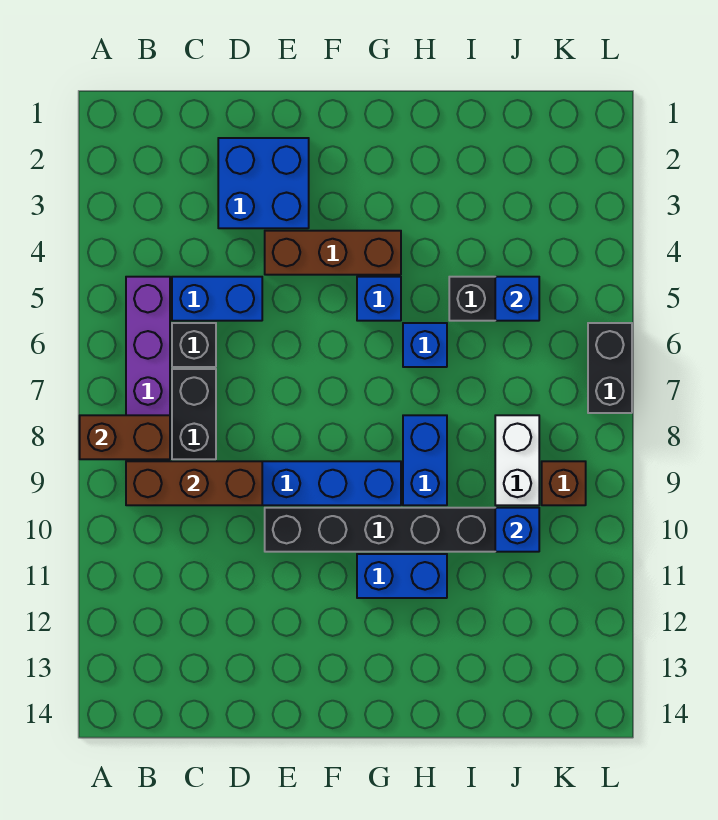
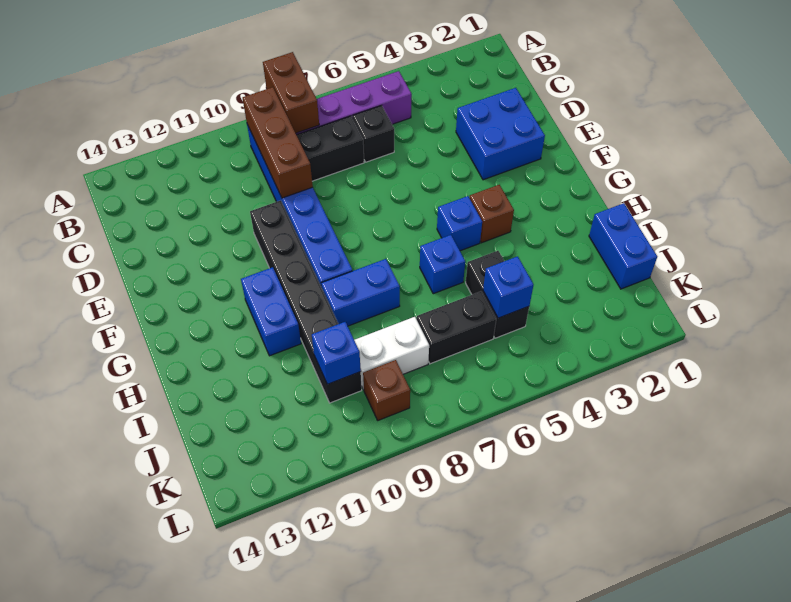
blue 1x2 brick [172,277,262,321] -> blue 1x2 brick moved to [589,203,657,289]
brown 1x3 brick [265,231,401,275] -> brown 1x1 brick [470,185,514,243]
black 1x2 brick [588,323,632,413] -> black 1x2 brick moved to [417,291,496,364]

